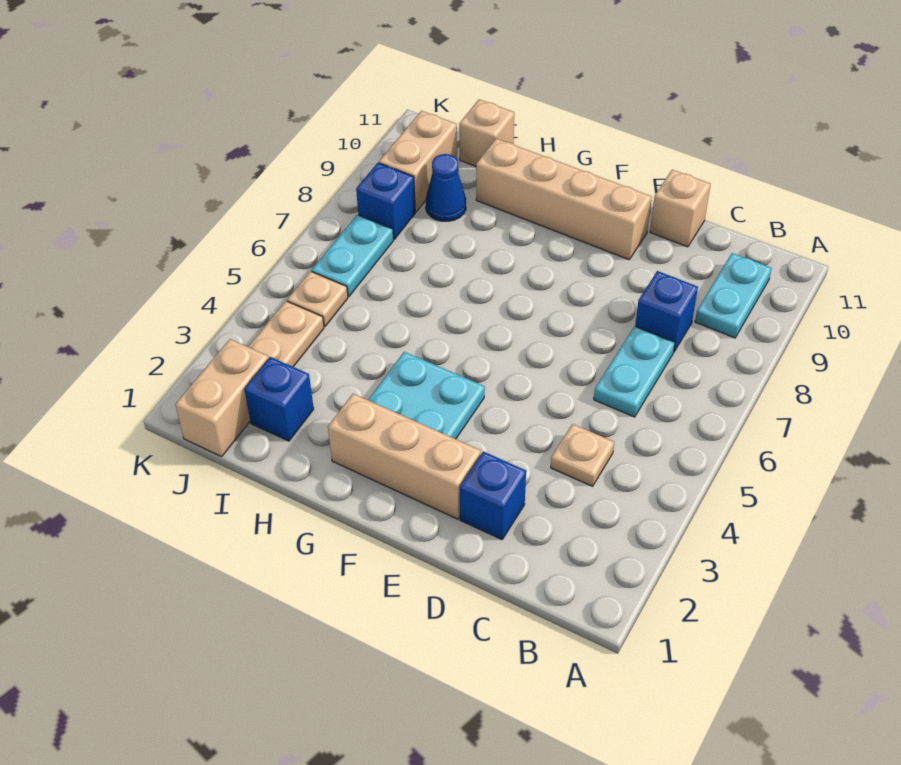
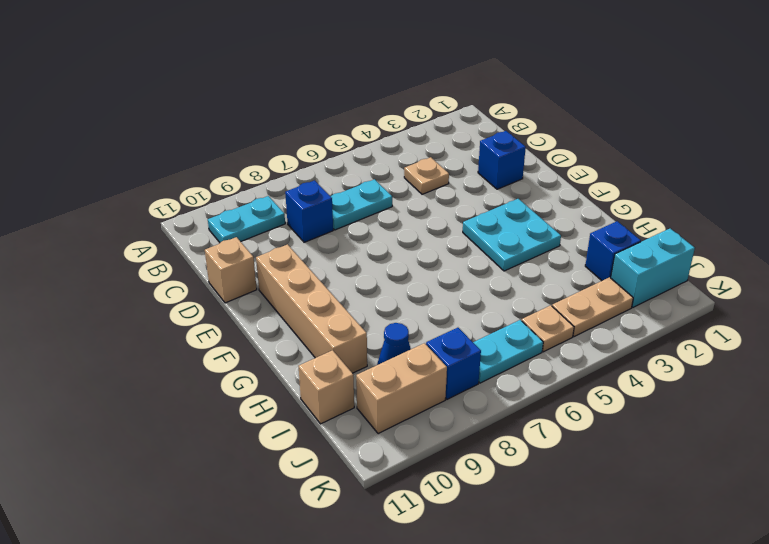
tan 1x3 brick [328,394,481,519] -> none
tan 1x2 brick [175,339,269,457] -> cyan 1x2 brick [611,229,695,307]

